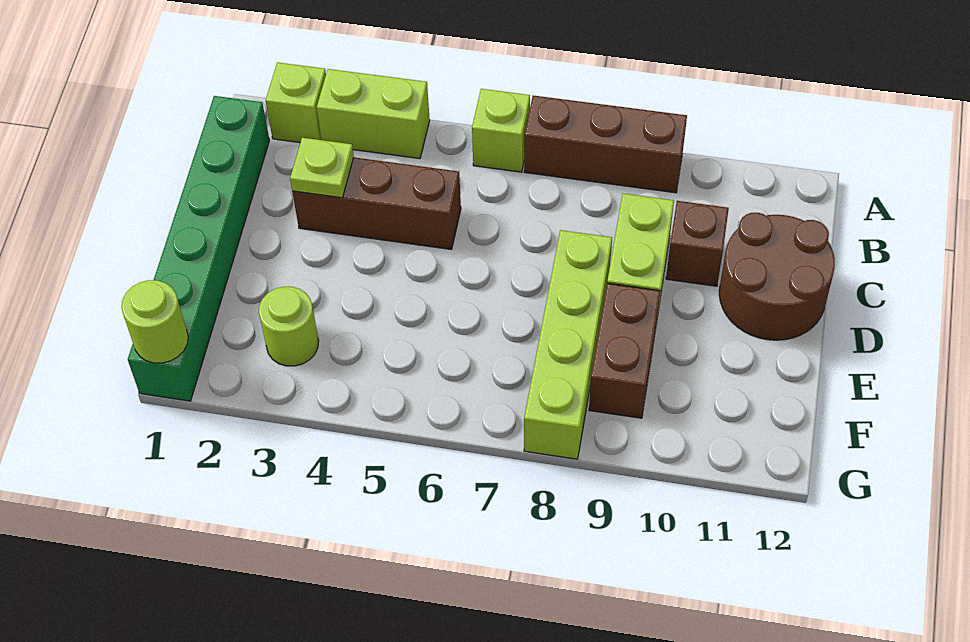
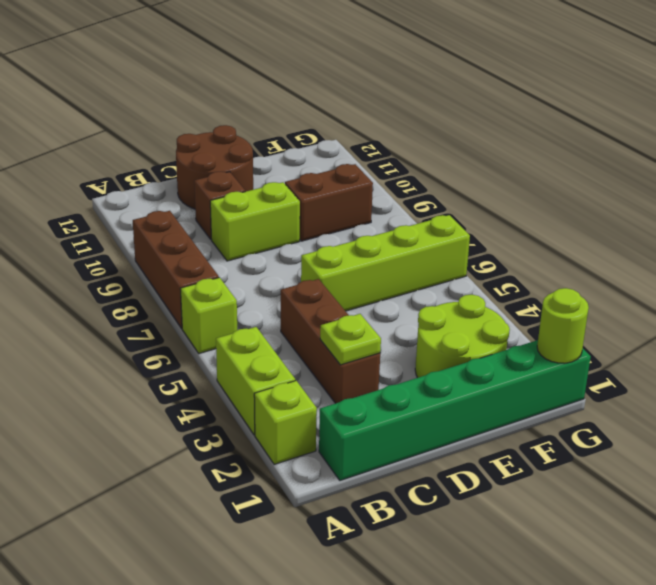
lime 1x4 brick [524,230,612,459] -> lime 1x4 brick moved to [301,215,470,311]
lime 1x1 round brick [259,287,319,366] -> lime 2x2 round brick [415,295,510,378]

